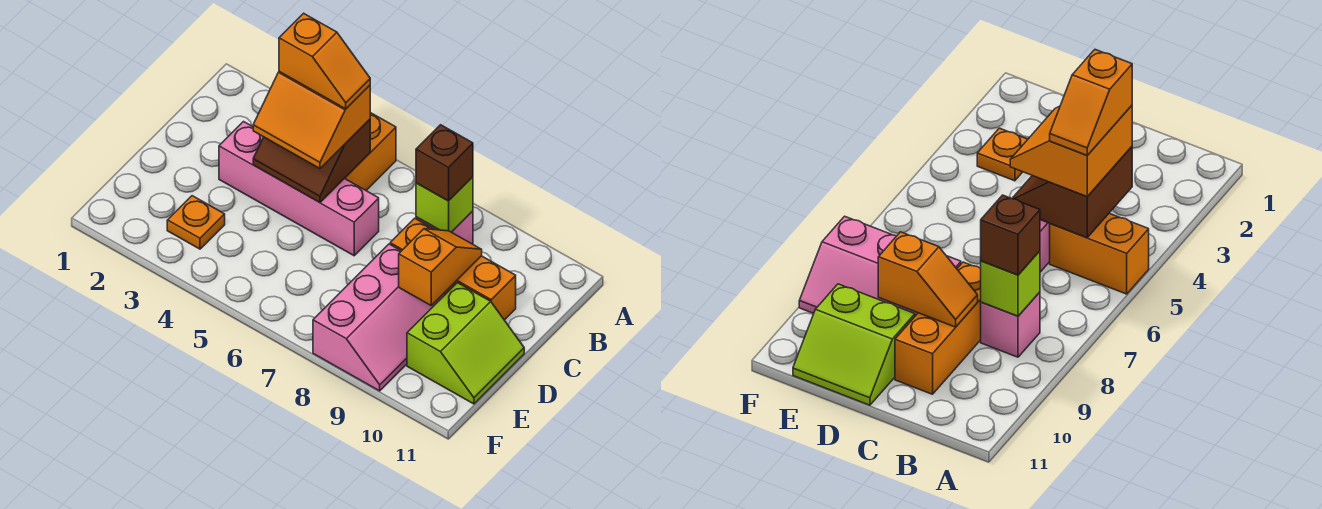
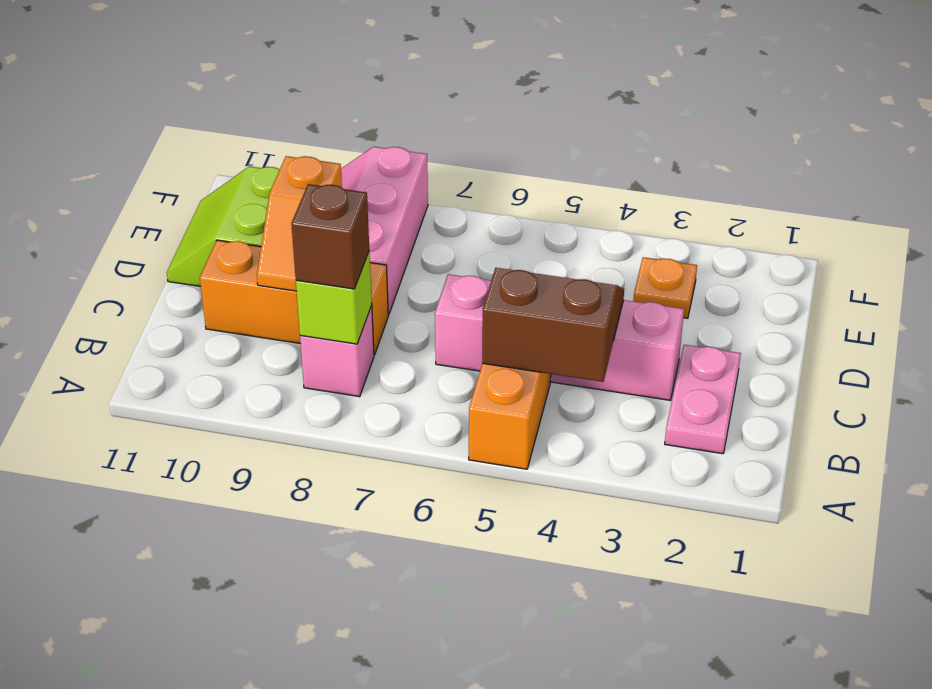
none -> pink 1x2 plate [665,345,741,454]
orange 2x2 slope [253,72,370,168] -> none
orange 1x2 slope [279,13,370,109] -> none

